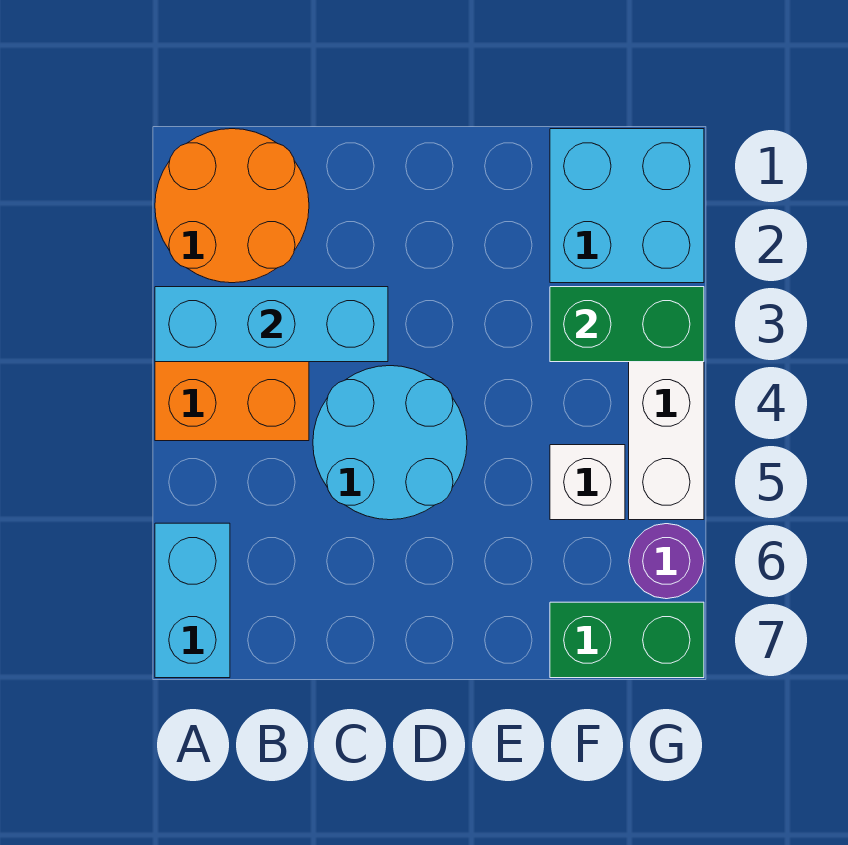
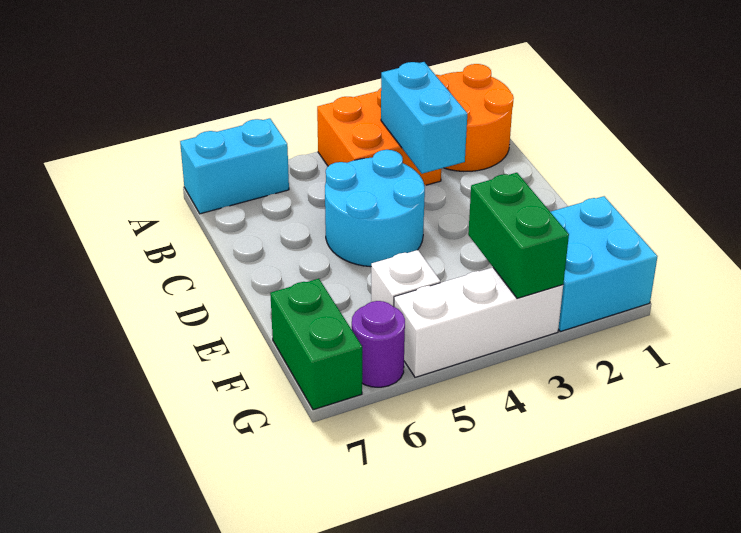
cyan 1x3 brick [155,287,388,362] -> cyan 1x2 brick [381,62,467,174]

